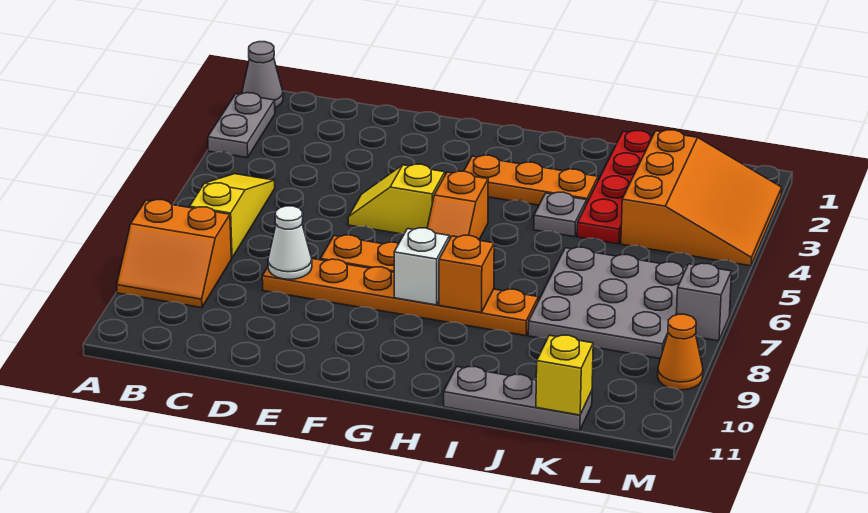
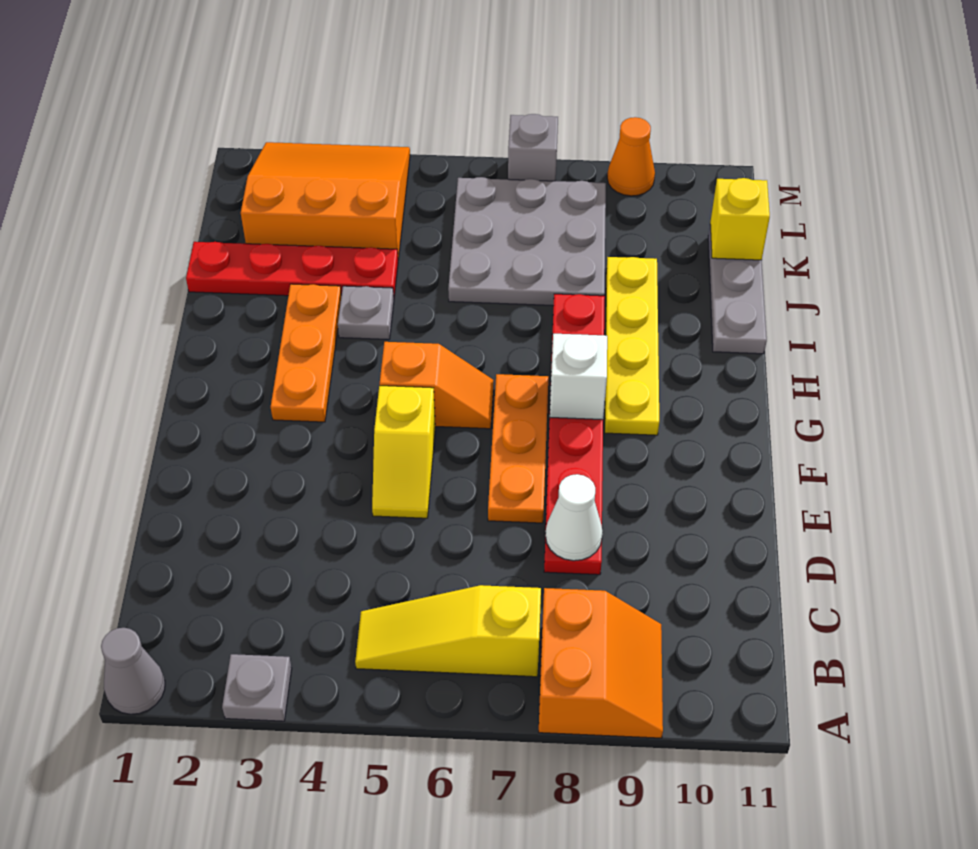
grey 1x2 plate [208,93,275,158] -> grey 1x1 plate [222,654,292,721]
orange 1x6 plate [262,259,538,336] -> red 1x6 plate [544,294,605,575]
none -> yellow 1x4 plate [605,257,659,435]
orange 1x1 brick [439,235,494,313] -> none

